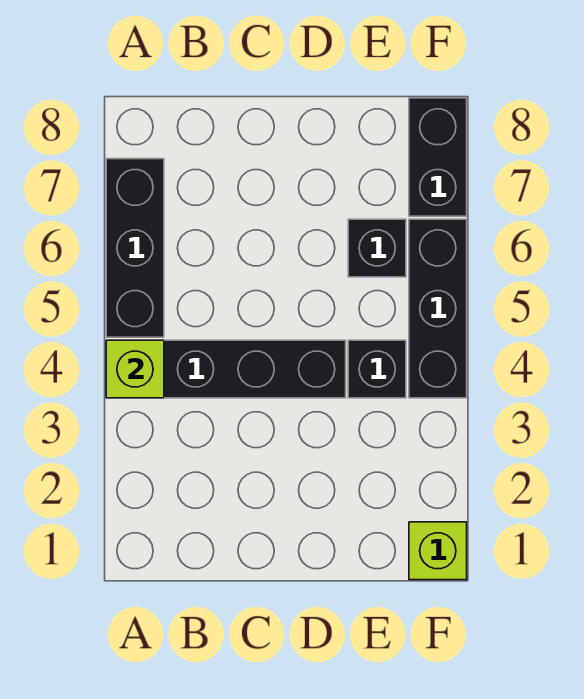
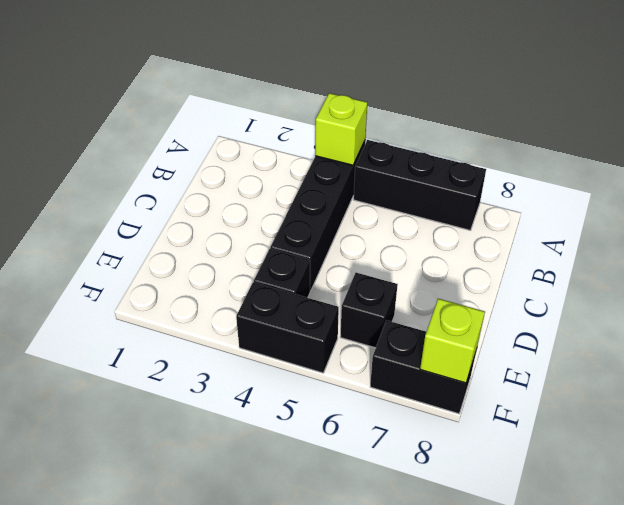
lime 1x1 brick [409,522,467,580] -> lime 1x1 brick moved to [420,299,485,383]
black 1x3 brick [409,219,467,398] -> black 1x2 brick [236,282,339,373]

